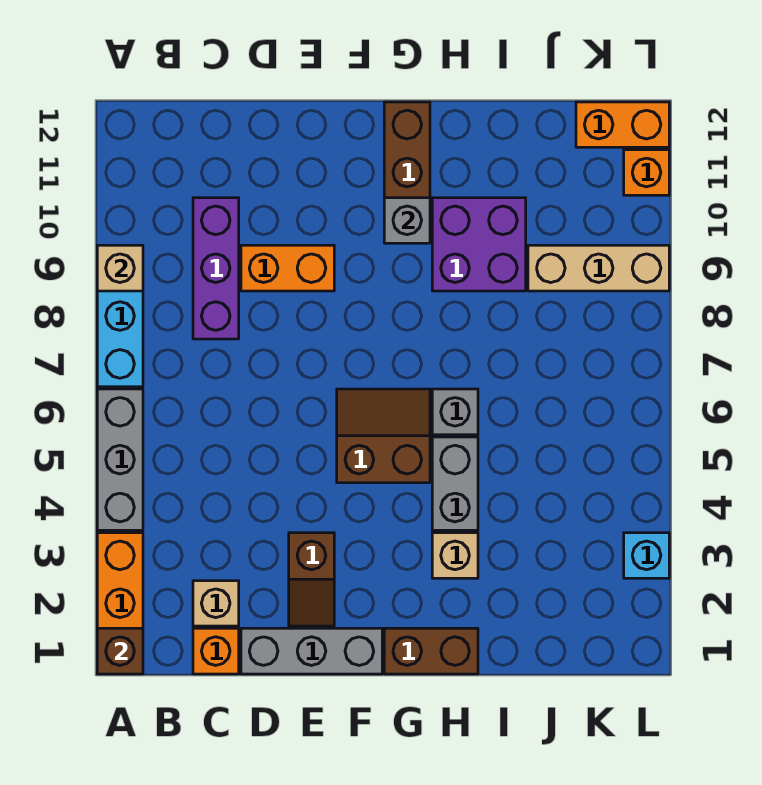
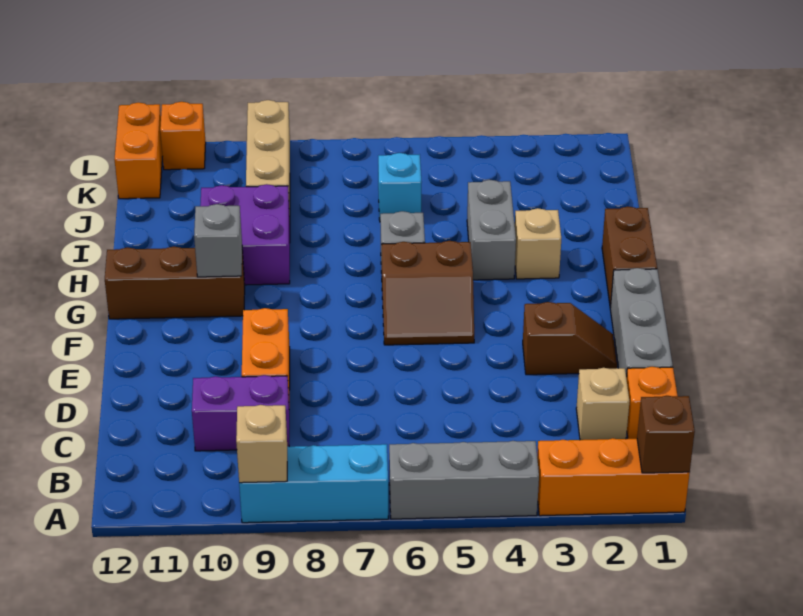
purple 1x3 brick [193,198,239,339] -> purple 1x2 brick [192,375,289,451]
brown 2x2 slope [337,389,430,483] -> brown 2x2 slope turned to [382,241,474,345]
grey 1x2 brick [432,437,478,530] -> grey 1x2 brick turned to [467,180,516,280]
cyan 1x1 brick [624,533,669,578] -> cyan 1x1 brick moved to [378,153,422,220]

